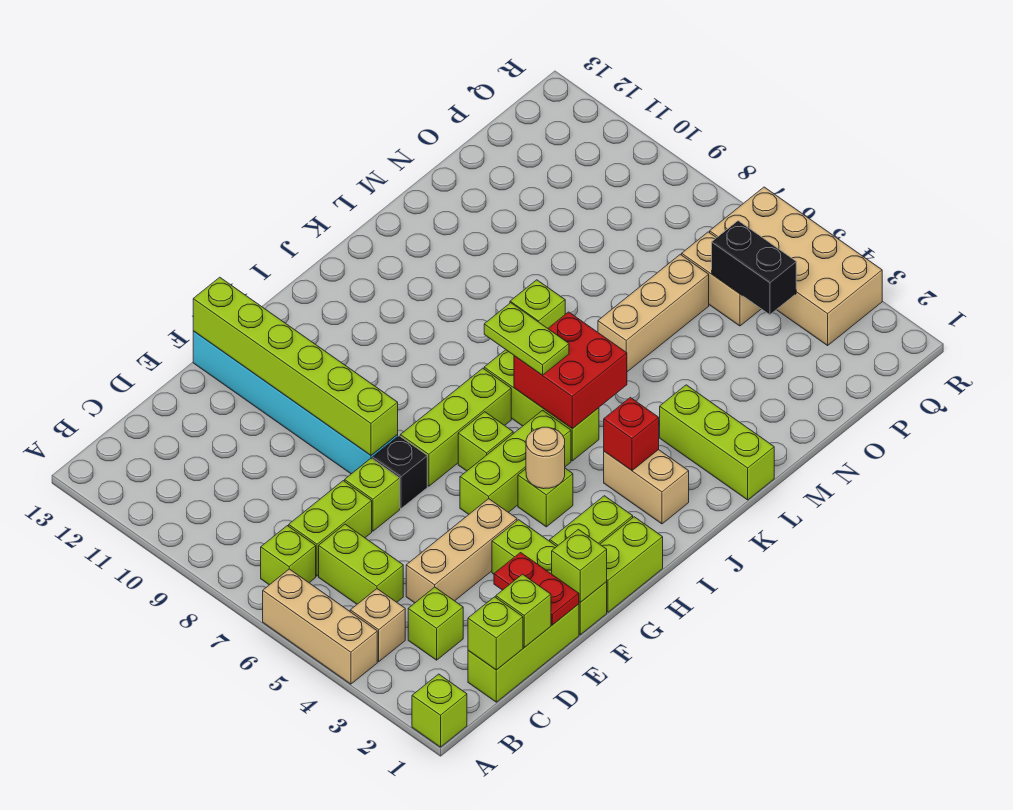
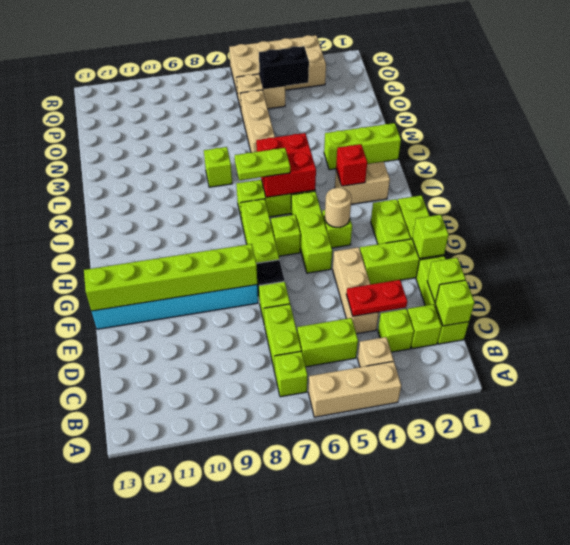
lime 1x1 brick [412,674,467,747] -> lime 1x1 brick moved to [408,304,442,349]
red 1x2 plate [494,553,579,625] -> red 1x2 plate moved to [346,280,407,316]

